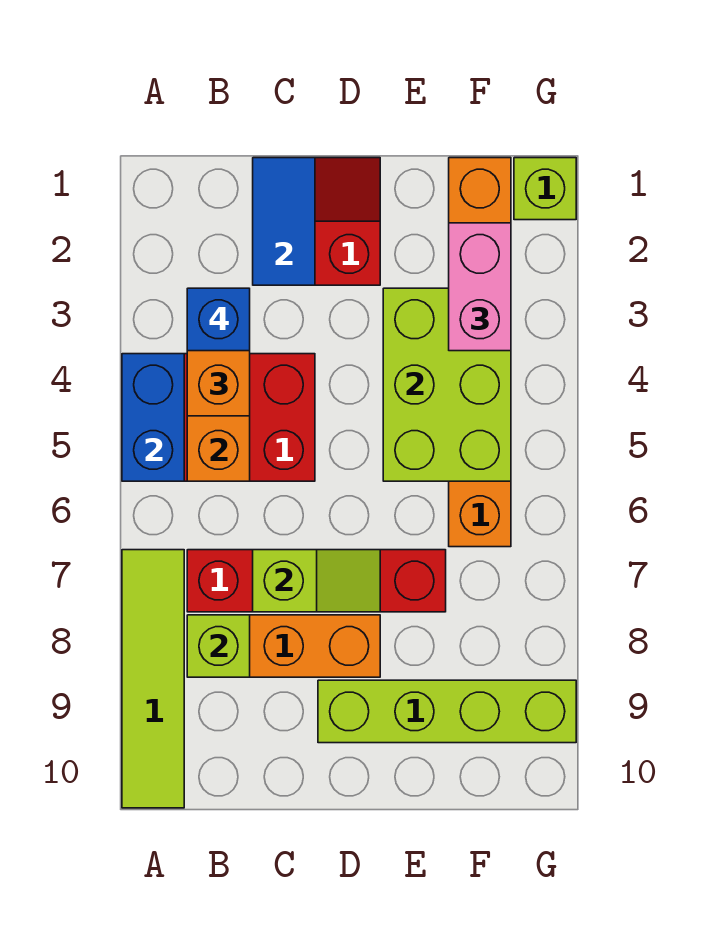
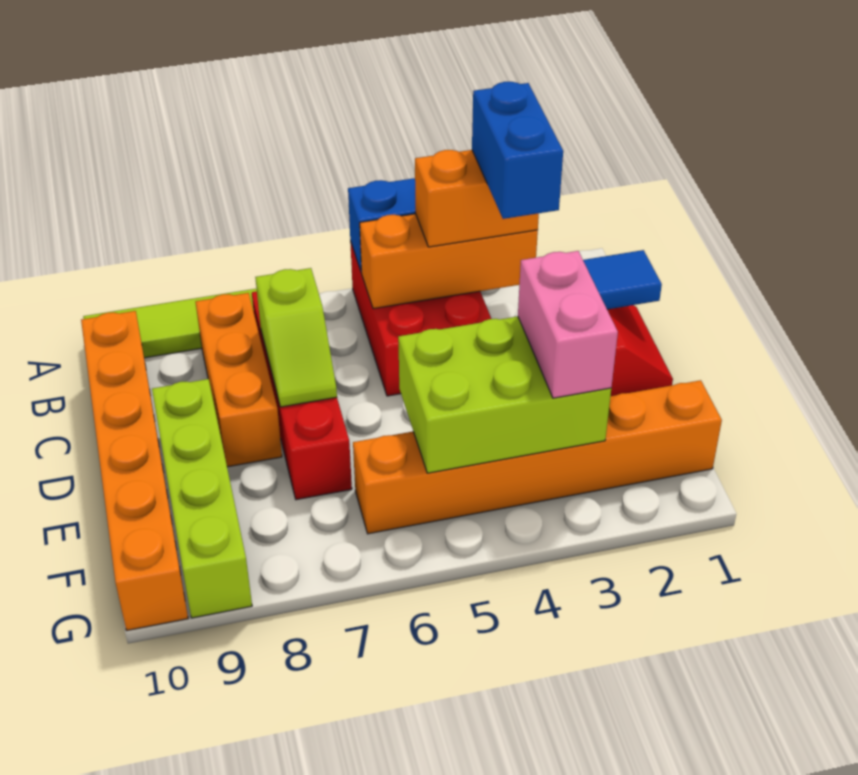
blue 1x1 brick [187,288,250,351] -> blue 1x2 brick [472,82,563,219]
lime 1x1 brick [187,615,250,677] -> none
none -> orange 1x6 brick [81,311,188,630]
pink 1x2 brick [449,223,511,351] -> pink 1x2 brick turned to [518,251,618,398]
lime 1x1 brick [514,158,576,220] -> none

